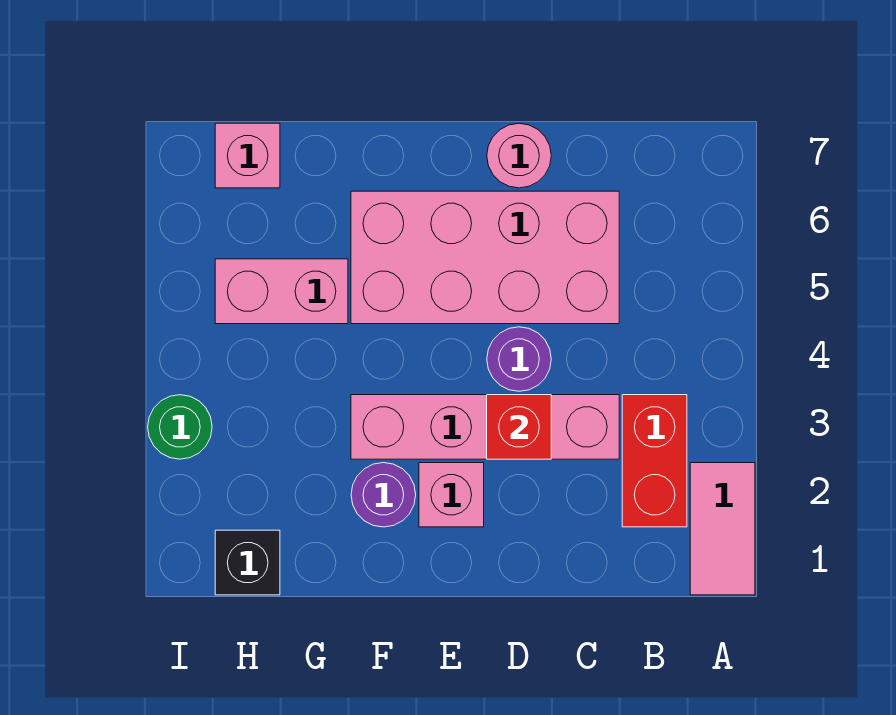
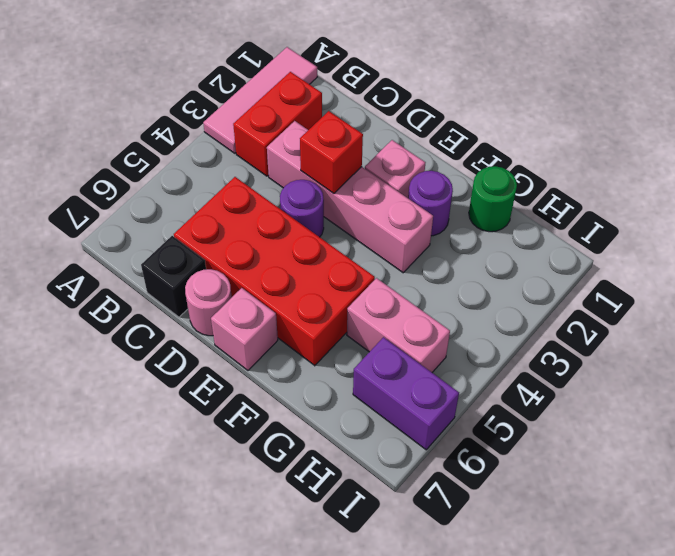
pink 1x2 tile [690,463,755,595] -> pink 1x3 tile [203,47,317,153]
pink 2x4 brick [351,191,619,324] -> red 2x4 brick [174,177,375,366]
black 1x1 brick [215,530,280,595] -> black 1x1 brick moved to [141,236,206,317]
none -> purple 1x2 brick [353,337,459,450]
pink 1x1 brick [215,123,280,188] -> pink 1x1 brick moved to [211,288,278,370]
green 1x1 round brick [148,395,212,459] -> green 1x1 round brick moved to [469,166,517,232]

